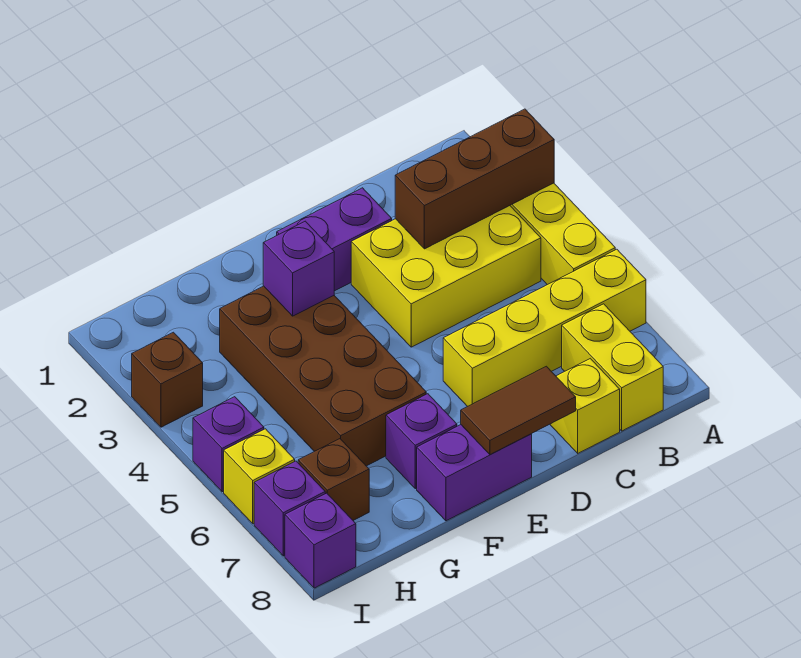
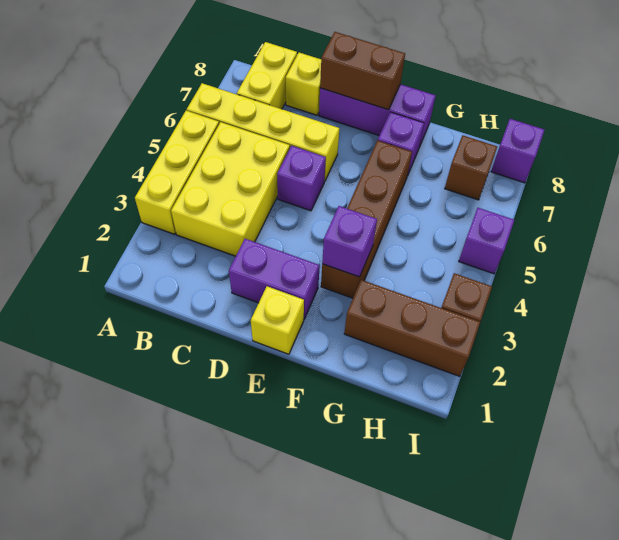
brown 1x3 brick [395,109,554,249] -> brown 1x3 brick moved to [344,280,480,376]
yellow 2x3 brick [351,206,541,347] -> yellow 2x3 brick turned to [171,122,290,256]
brown 1x2 tile [461,366,576,455] -> brown 1x2 brick [320,32,405,110]
purple 1x2 brick [417,425,532,521] -> purple 1x3 brick [319,84,436,147]
brown 2x4 brick [220,286,426,466] -> brown 1x4 brick [321,140,412,298]
yellow 1x1 brick [224,429,295,524] -> yellow 1x1 brick moved to [251,286,304,354]
purple 1x1 brick [254,461,325,556] -> purple 1x1 brick moved to [277,146,326,211]

